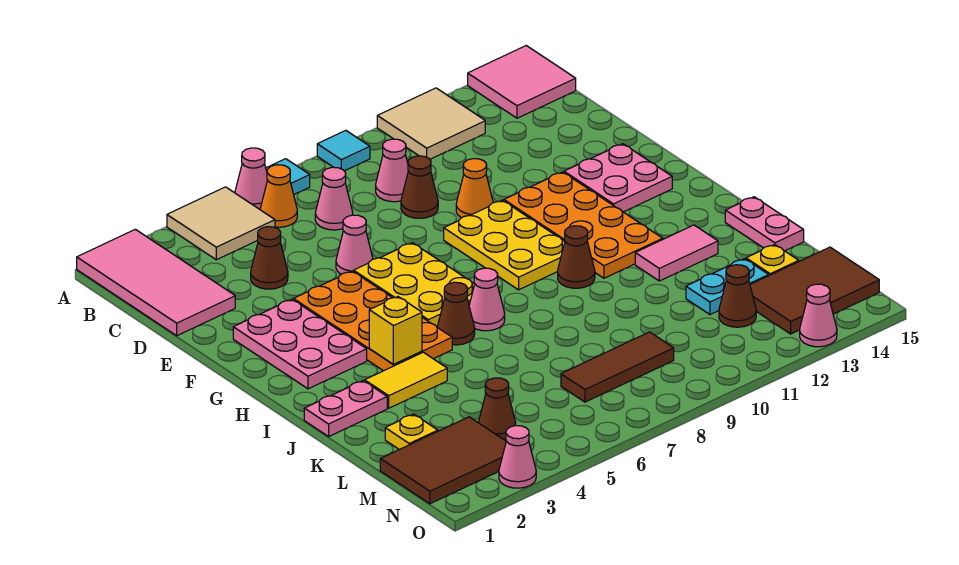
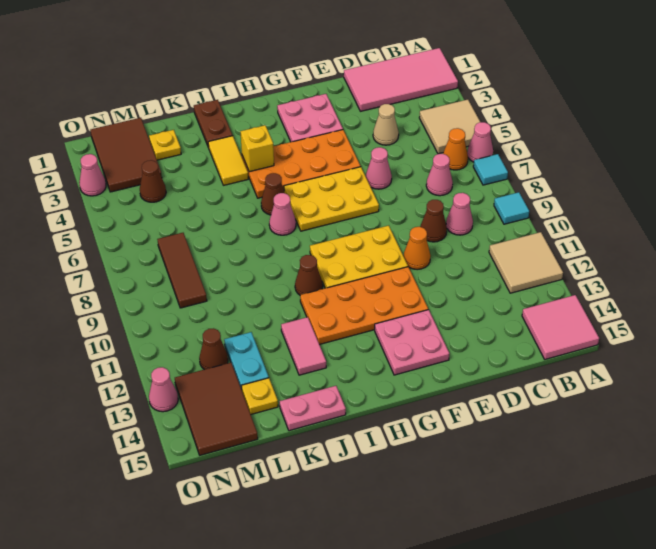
brown 1x1 cone [251,227,288,289] -> tan 1x1 cone [373,104,399,145]
pink 2x3 plate [233,299,367,389] -> pink 2x2 plate [277,94,343,142]
pink 1x2 plate [304,381,387,436] -> brown 1x2 plate [194,100,233,148]

